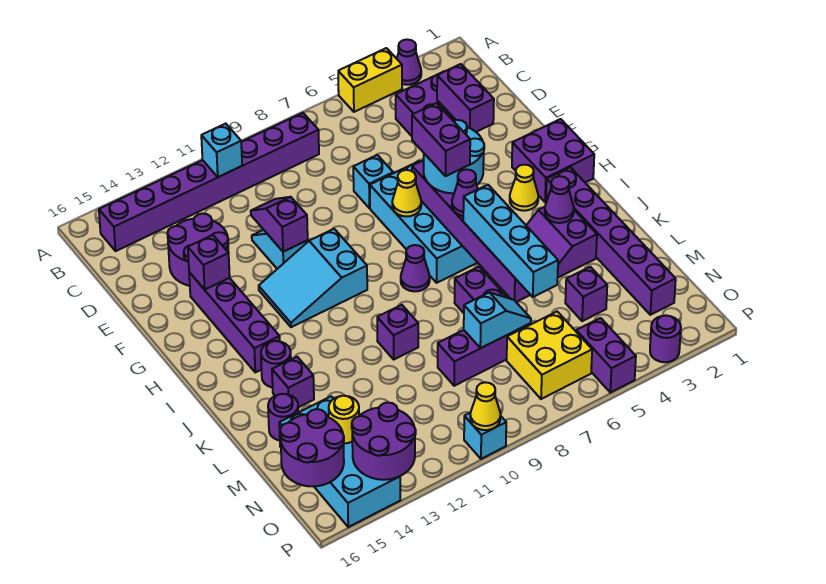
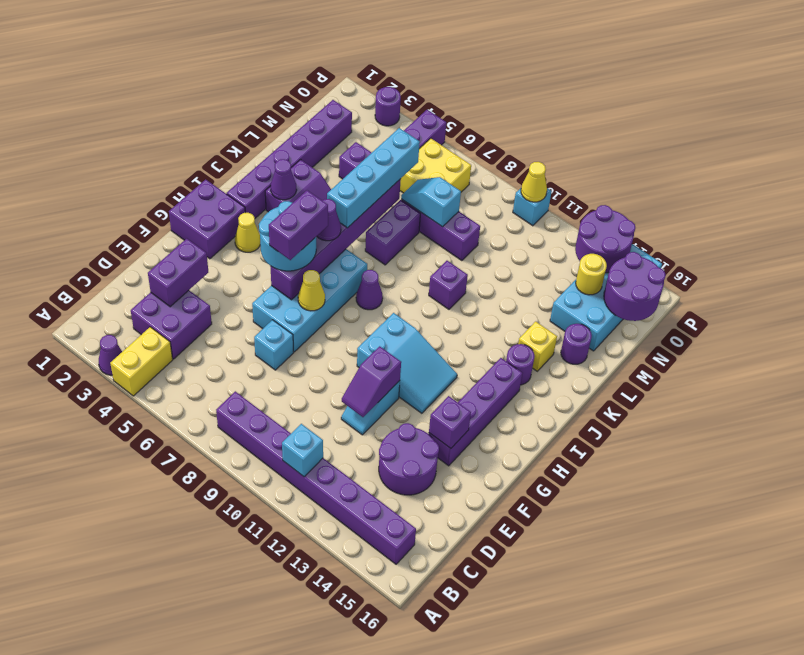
yellow 1x2 brick [338,48,402,112] -> yellow 1x2 brick turned to [110,327,173,396]
purple 1x1 brick [272,357,314,407] -> yellow 1x1 brick [518,321,557,371]

